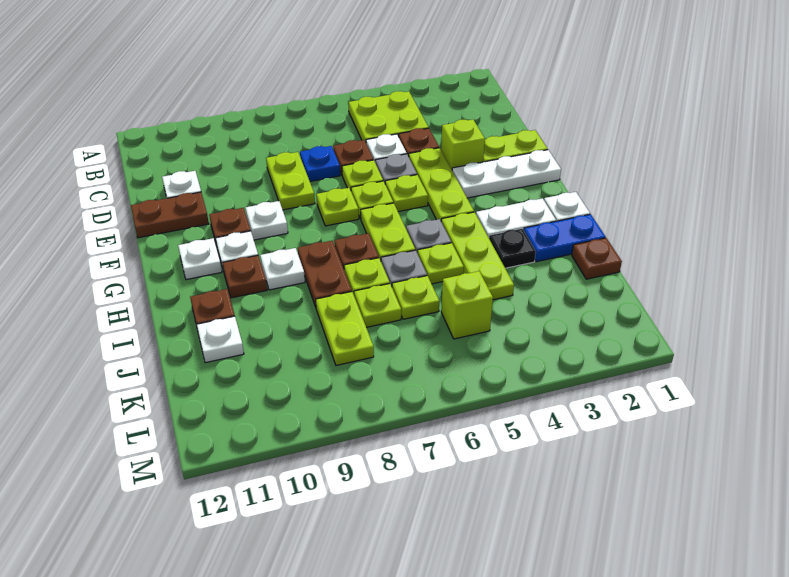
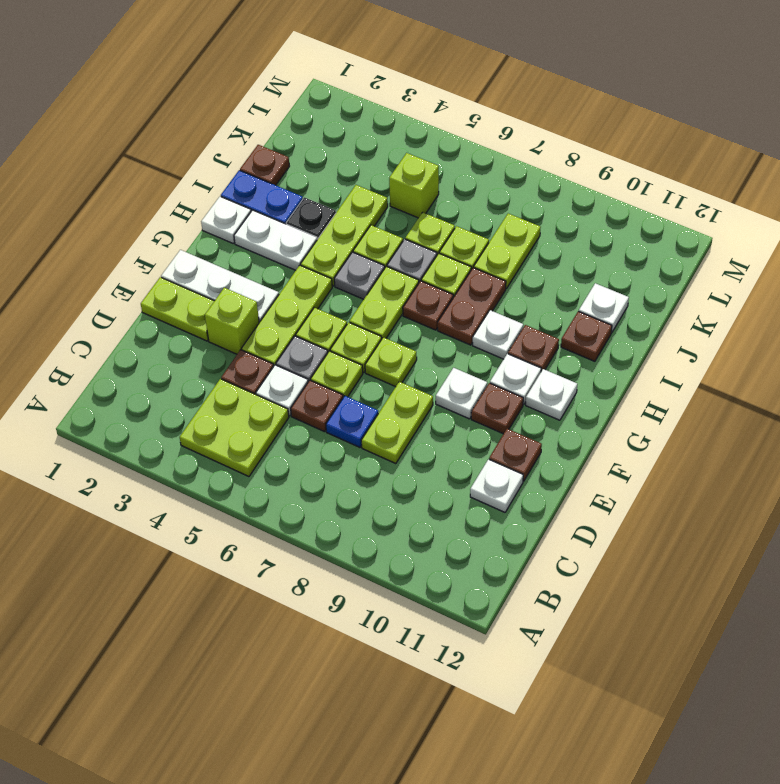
brown 1x2 plate [131,192,209,238] -> brown 1x1 plate [489,429,542,481]

